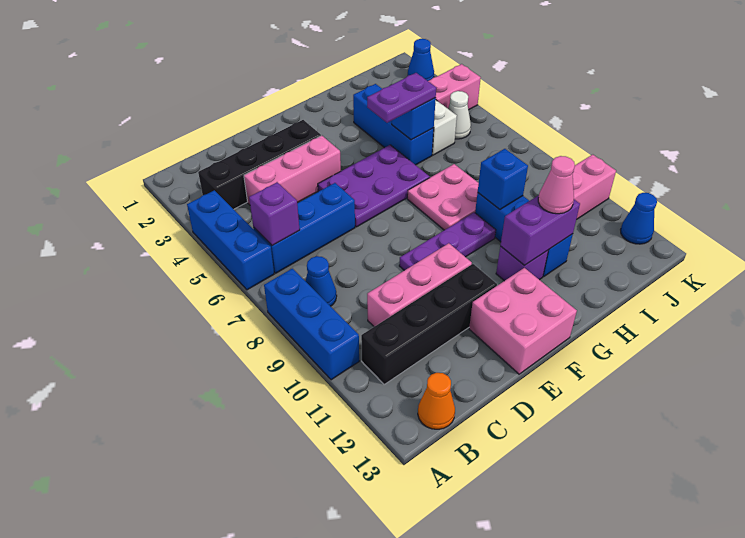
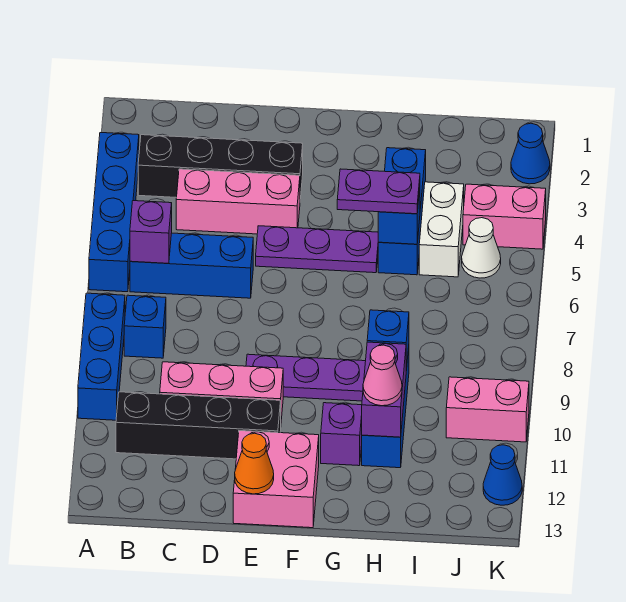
blue 1x3 brick [187,190,274,290] -> blue 1x4 brick [89,133,139,292]
blue 1x1 cone [306,256,337,306] -> blue 1x1 brick [124,295,166,358]
orange 1x1 cone [418,373,455,429] -> orange 1x1 cone moved to [235,433,274,494]
purple 2x3 plate [318,145,430,227] -> purple 1x3 plate [256,226,378,273]
pink 2x2 plate [407,164,479,230] -> none
purple 1x2 brick [500,195,580,266] -> purple 1x2 brick turned to [362,342,406,437]

